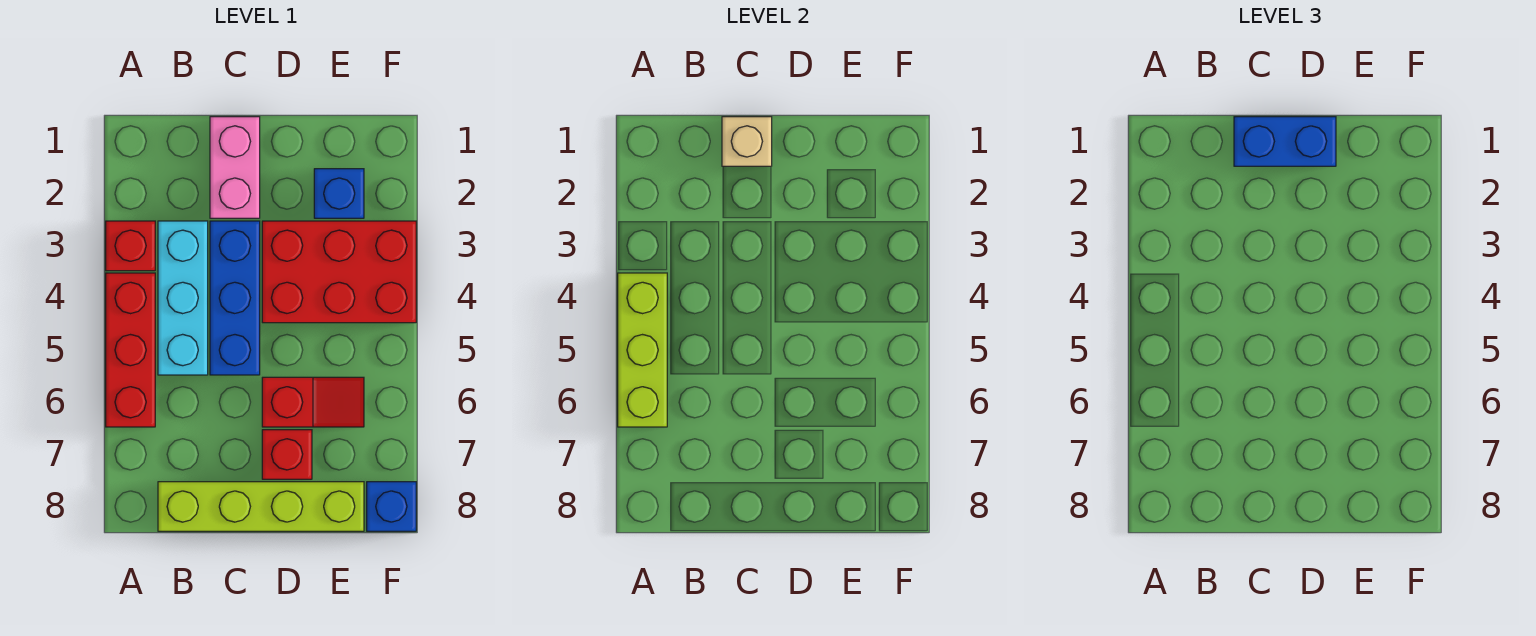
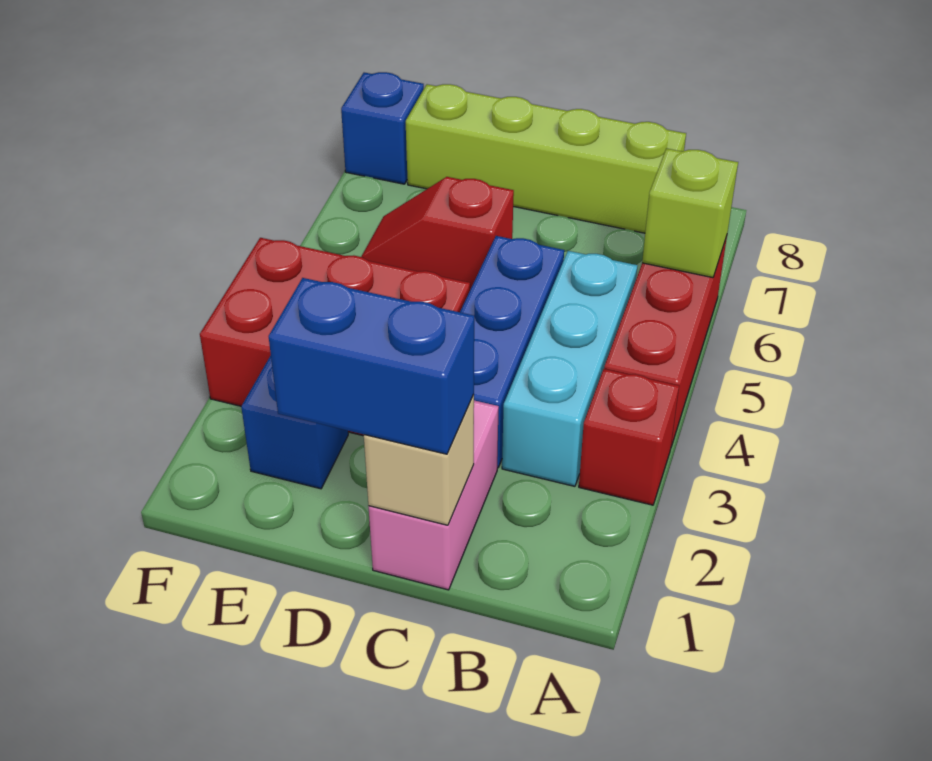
lime 1x3 brick [618,273,667,427] -> lime 1x1 brick [642,148,738,278]
red 1x1 brick [262,430,312,479] -> none

